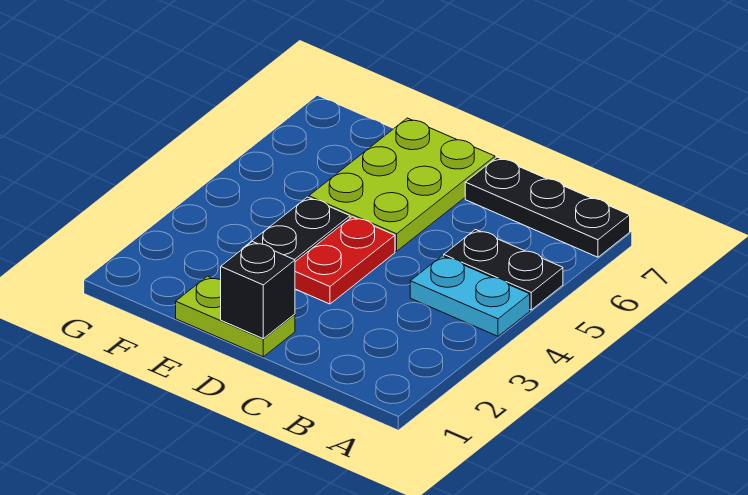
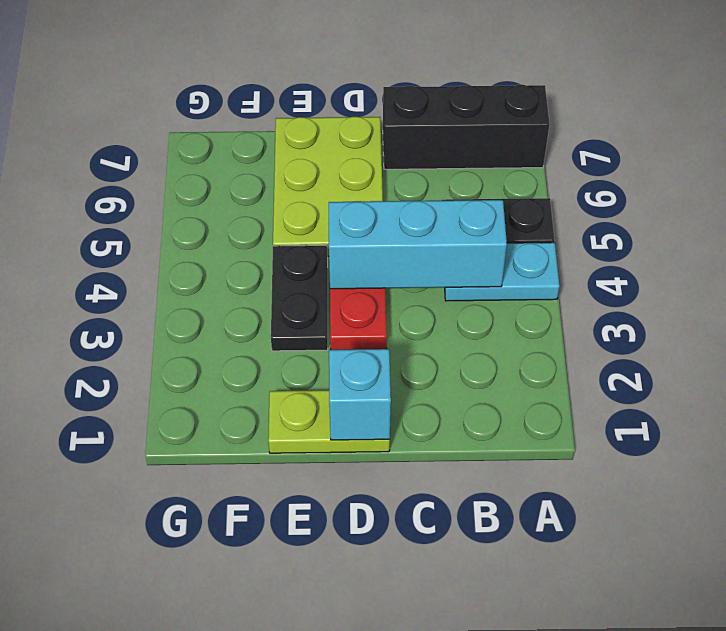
black 1x3 plate [465,157,630,257] -> black 1x3 brick [383,85,550,169]
none -> cyan 1x3 brick [329,200,507,289]
black 1x1 brick [221,241,295,339] -> cyan 1x1 brick [329,349,391,440]

